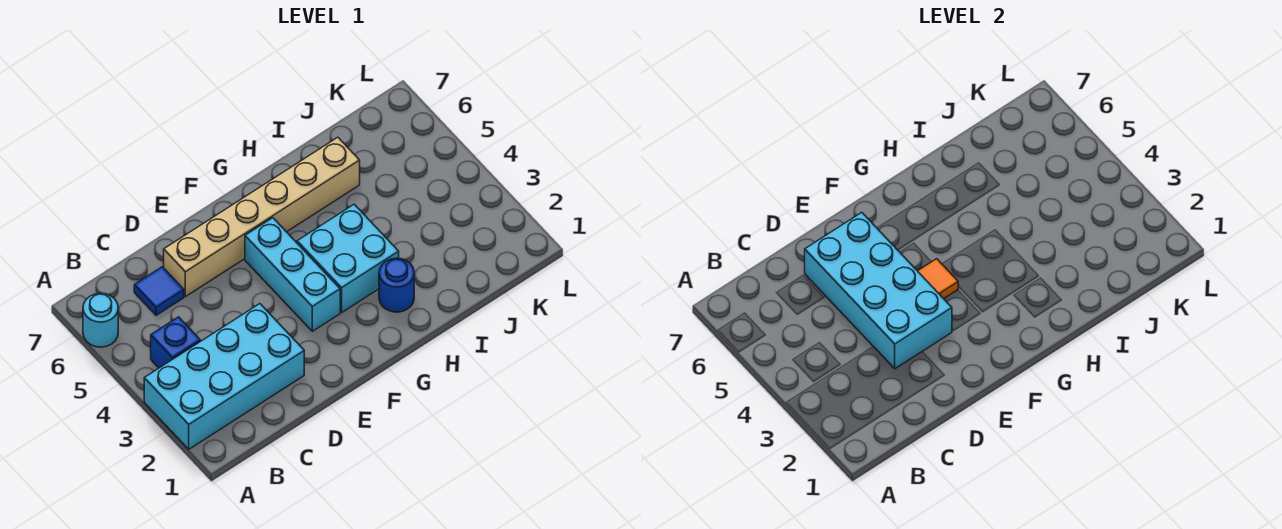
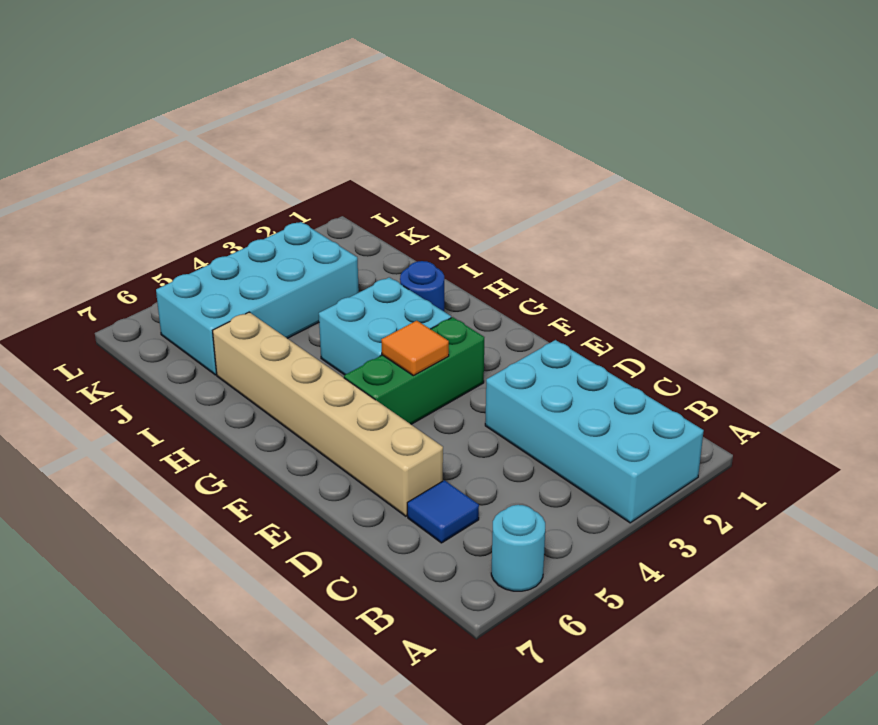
blue 1x1 brick [151,317,200,368] -> none
cyan 2x4 brick [805,212,952,369] -> cyan 2x4 brick moved to [156,222,359,375]
cyan 1x3 brick [245,218,340,331] -> green 1x3 brick [344,317,484,424]

